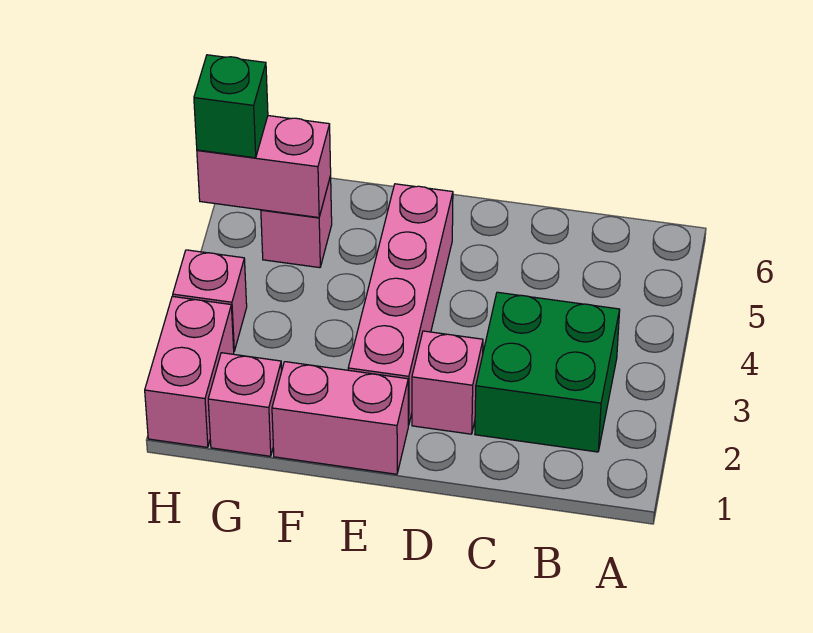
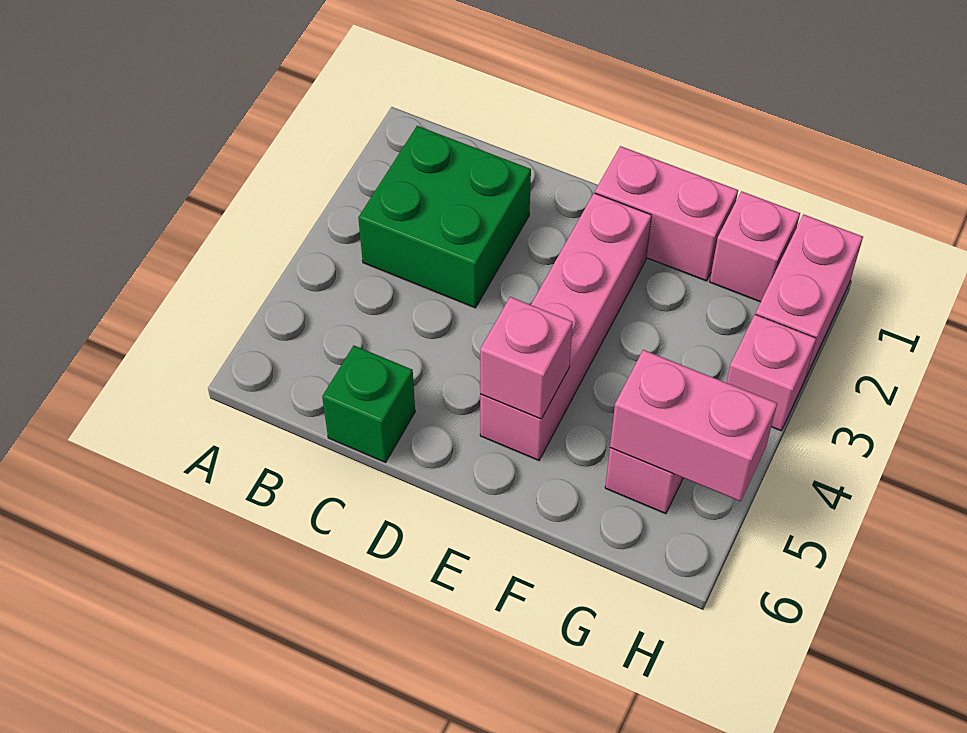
pink 1x1 brick [412,331,483,434] -> pink 1x1 brick moved to [480,297,573,419]
green 1x1 brick [194,55,268,158] -> green 1x1 brick moved to [322,346,415,462]

